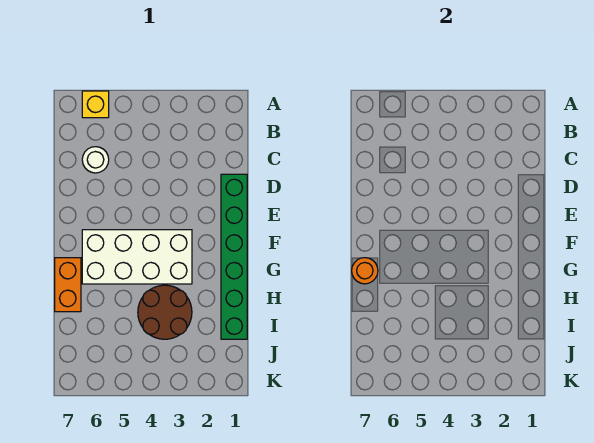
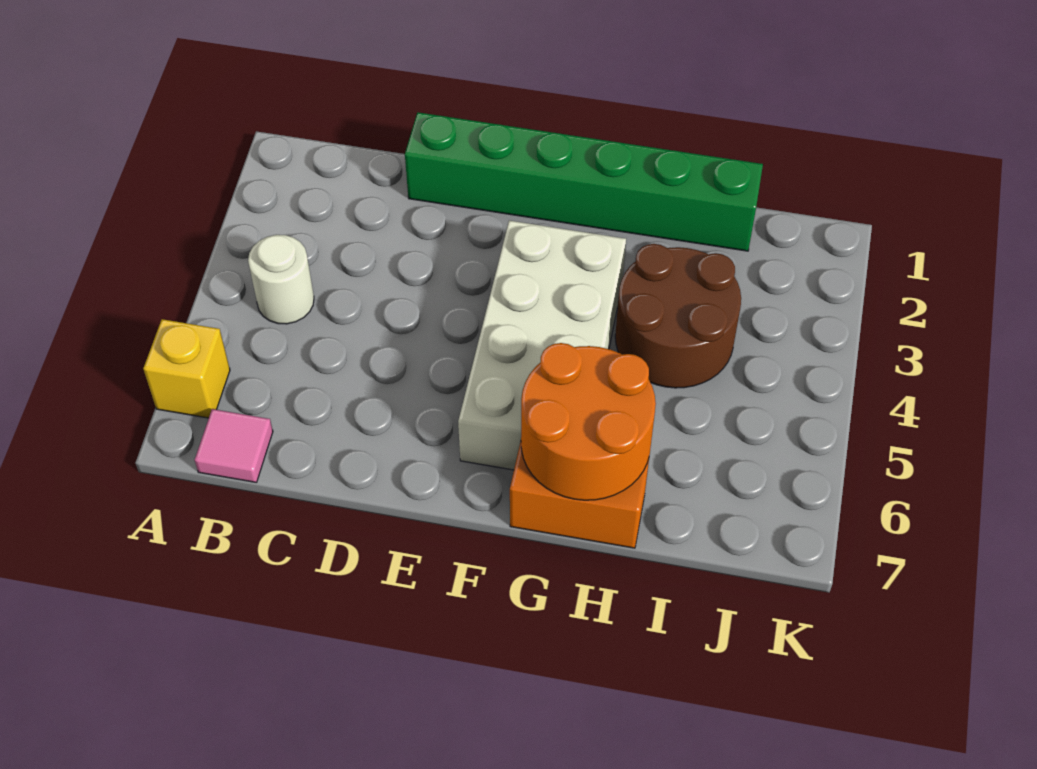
none -> pink 1x1 tile [195,409,273,483]
white 1x1 round brick [82,147,109,173] -> white 1x1 round brick moved to [248,235,314,324]
orange 1x1 round brick [352,258,378,284] -> orange 2x2 round brick [521,343,656,500]

